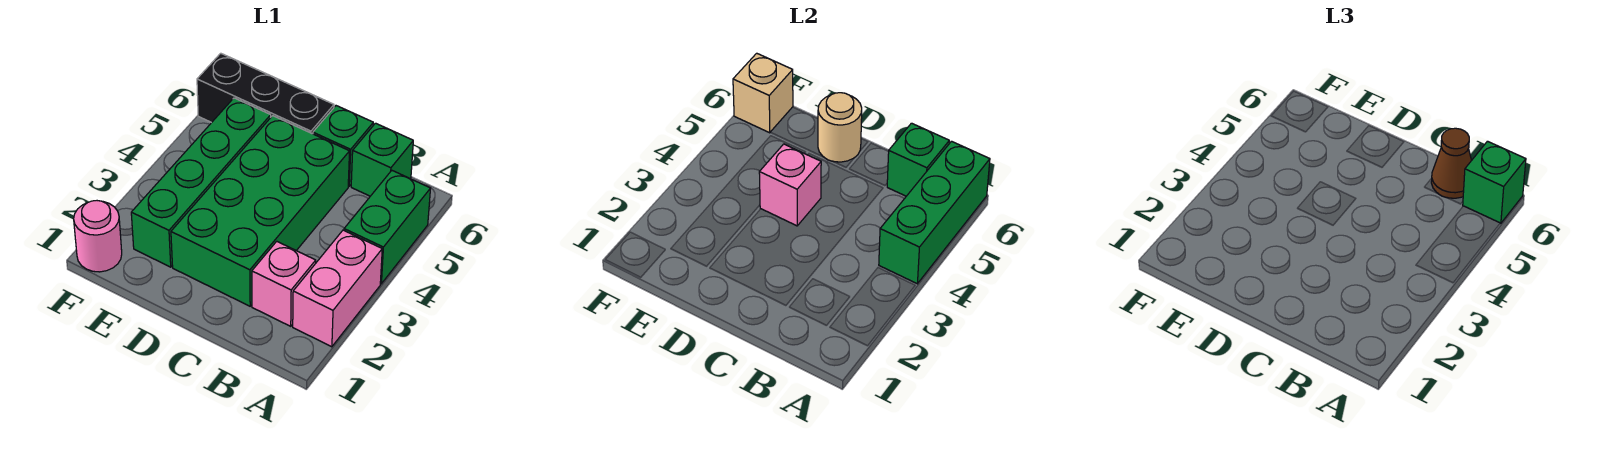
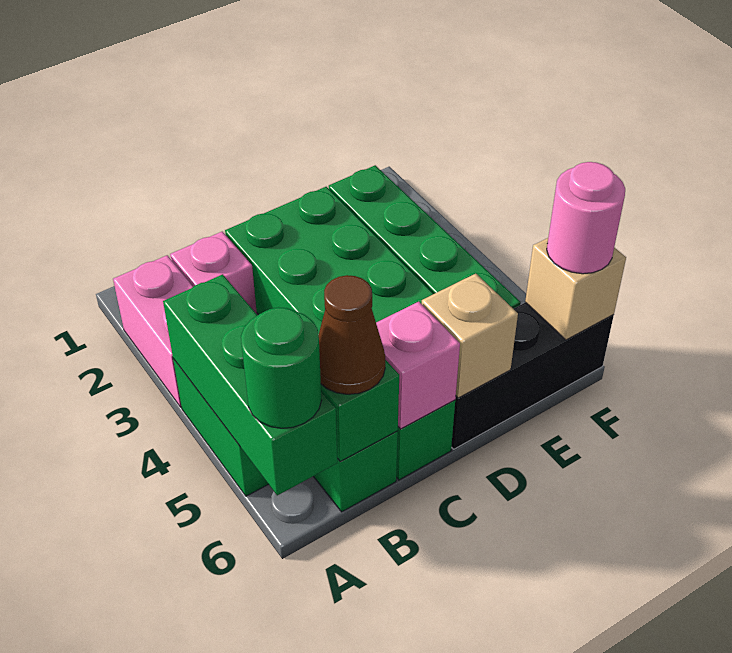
green 1x1 brick [1463,141,1526,223] -> green 1x1 round brick [241,307,322,428]
pink 1x1 brick [759,144,821,226] -> pink 1x1 brick moved to [376,302,460,429]
tan 1x1 round brick [818,93,862,162] -> tan 1x1 brick [422,274,518,398]
pink 1x1 round brick [74,201,122,272] -> pink 1x1 round brick moved to [547,162,625,274]

